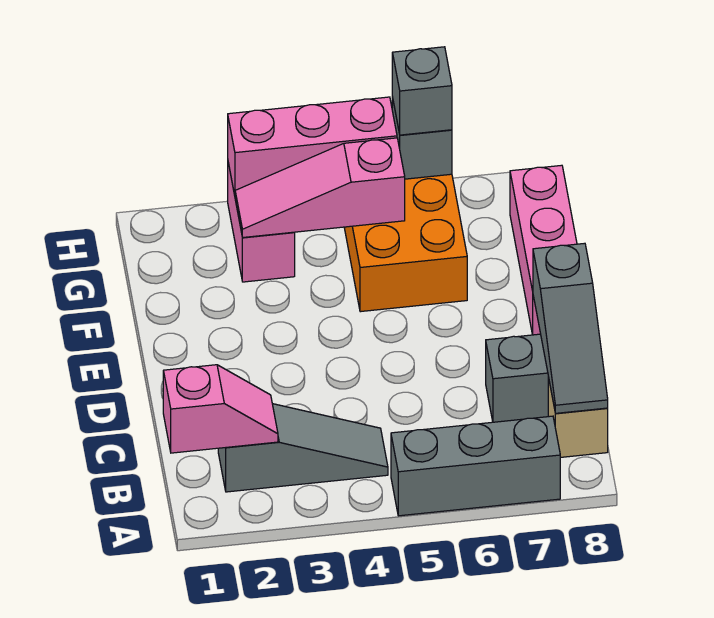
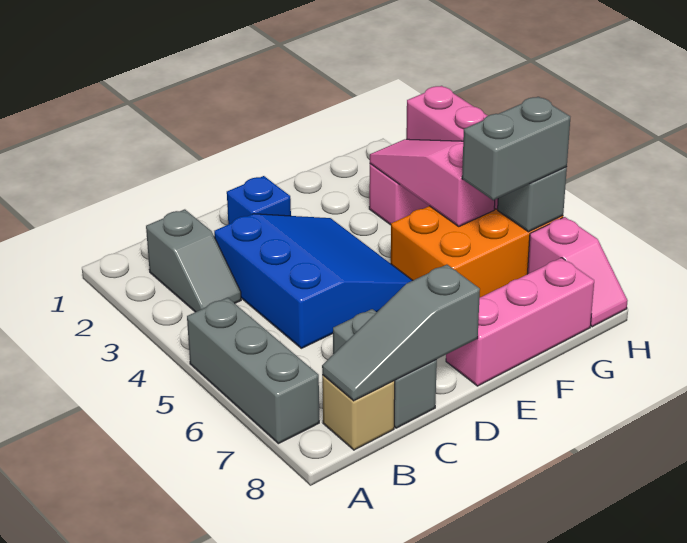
pink 1x2 slope [163,365,278,453] -> pink 1x2 slope moved to [528,217,627,327]
grey 1x3 slope [218,404,388,492] -> grey 1x2 slope [146,209,241,312]
none -> blue 3x3 slope [214,214,413,348]
none -> blue 1x1 brick [227,176,291,224]
grey 1x1 brick [392,47,452,135] -> grey 1x2 brick [462,97,570,200]

